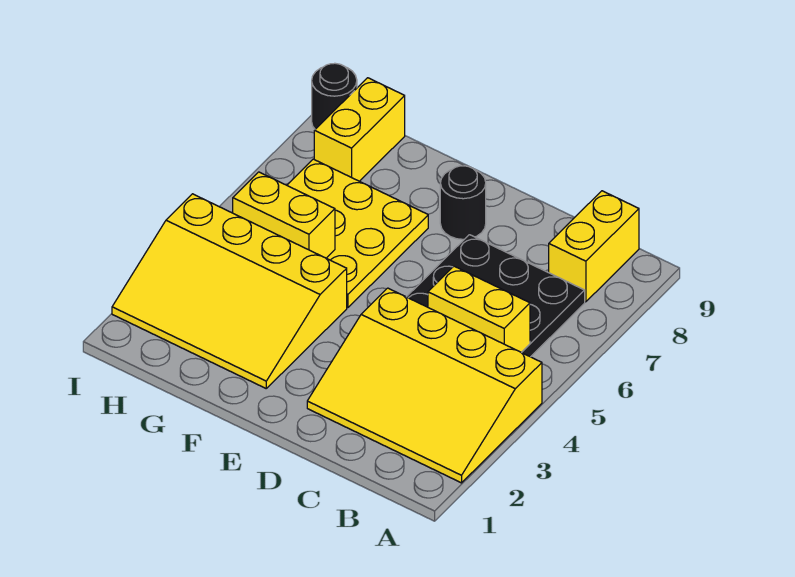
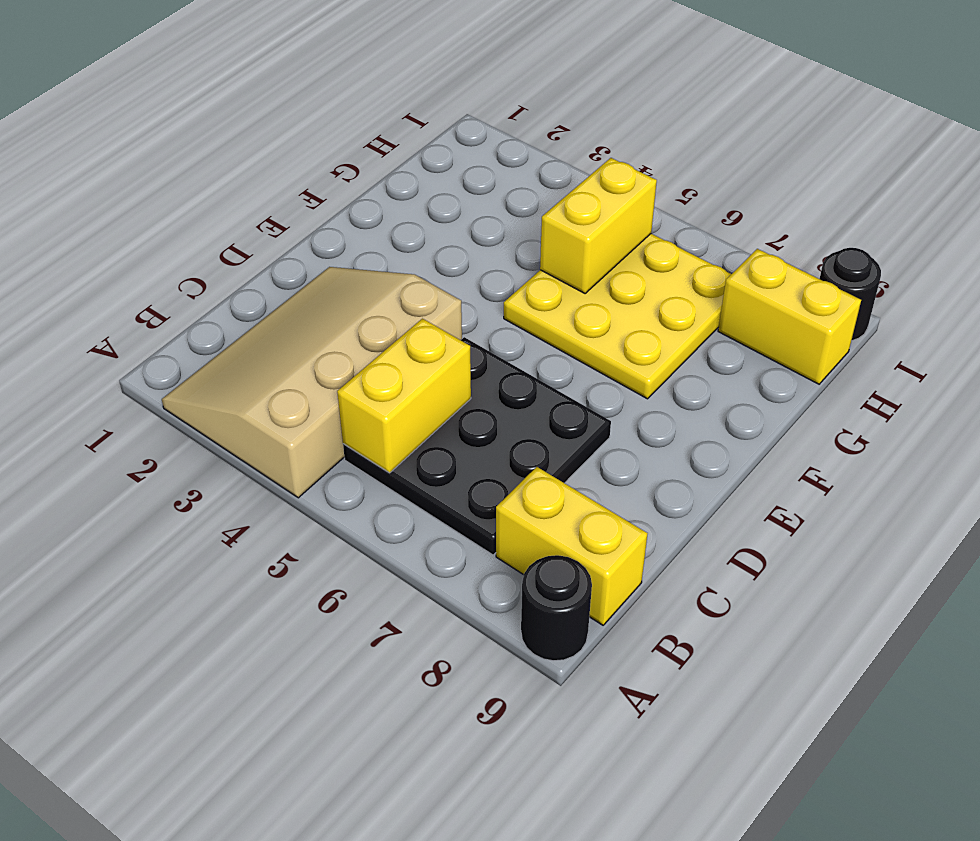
yellow 3x4 slope [307,288,542,483] -> tan 3x4 slope [162,267,462,498]
black 1x1 round brick [440,166,486,239] -> black 1x1 round brick moved to [521,555,592,661]
yellow 3x4 slope [112,194,347,388] -> none

